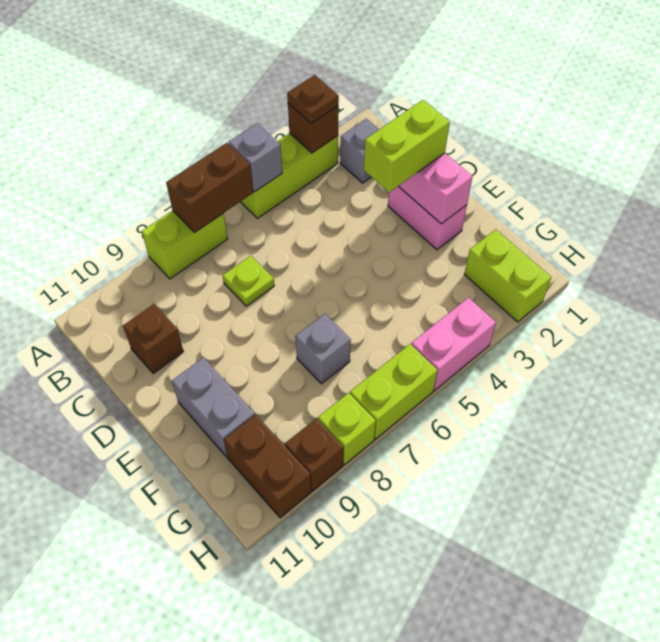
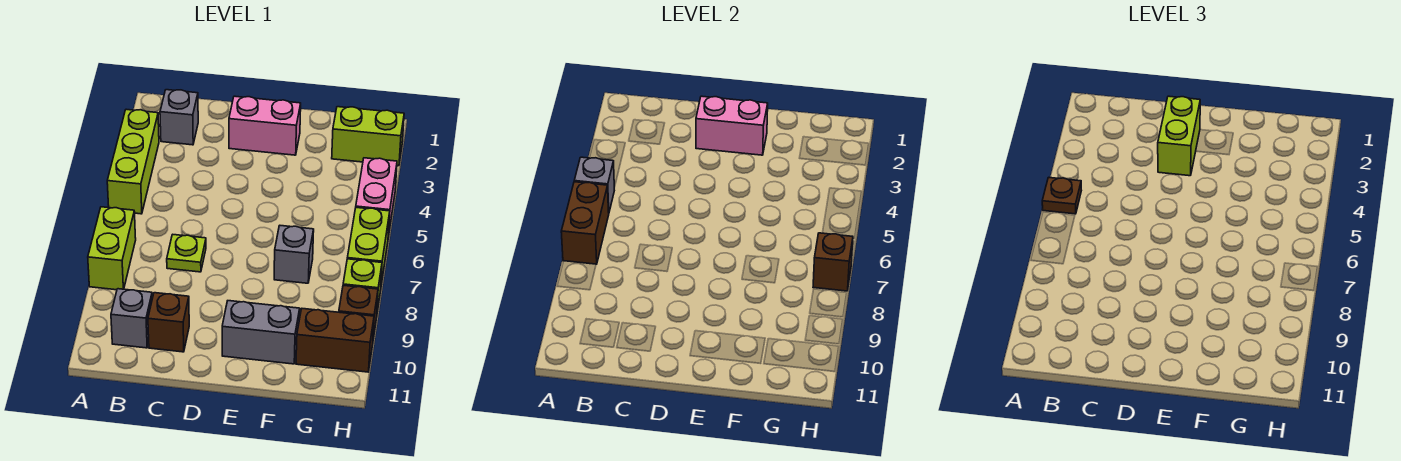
brown 1x1 brick [288,104,338,153] -> brown 1x1 brick moved to [813,233,853,291]
brown 1x1 plate [287,75,339,123] -> brown 1x1 plate moved to [1042,177,1081,214]
none -> grey 1x1 brick [111,289,152,348]

